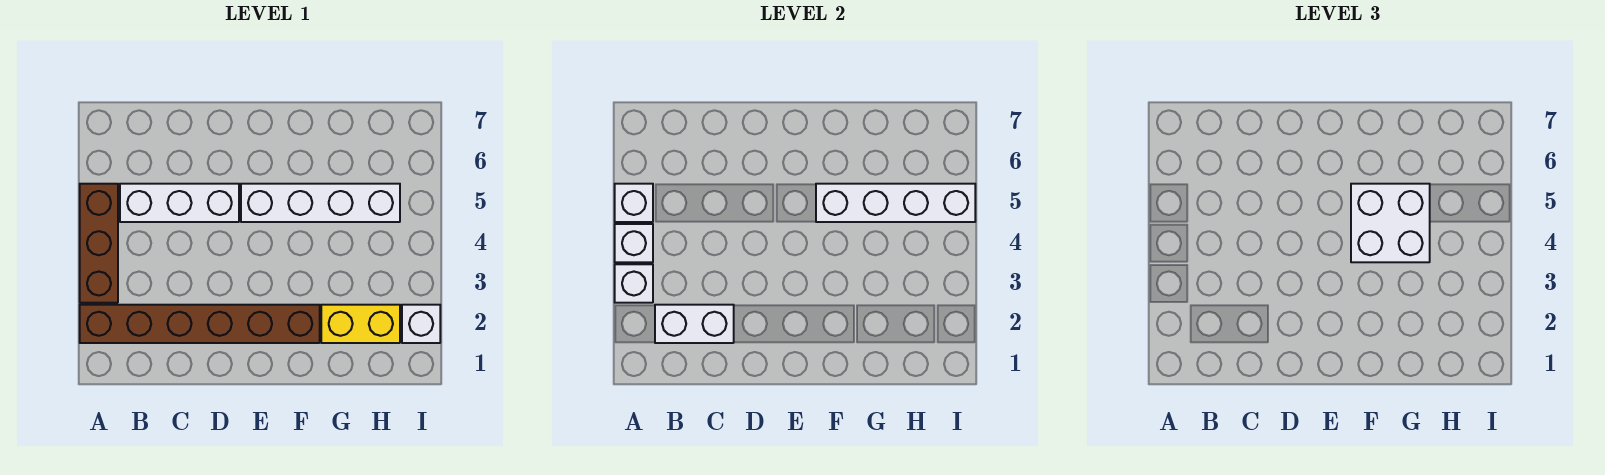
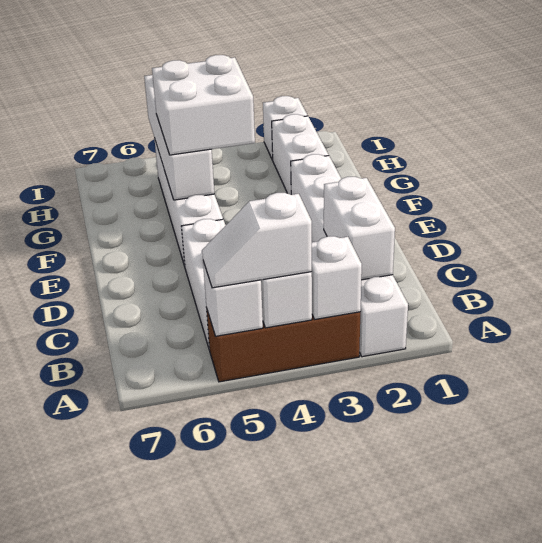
brown 1x6 brick [80,305,320,343] -> white 1x6 brick [291,154,408,357]
none -> white 1x2 slope [202,193,312,288]
yellow 1x2 brick [321,305,400,343] -> white 1x2 brick [272,114,329,195]

